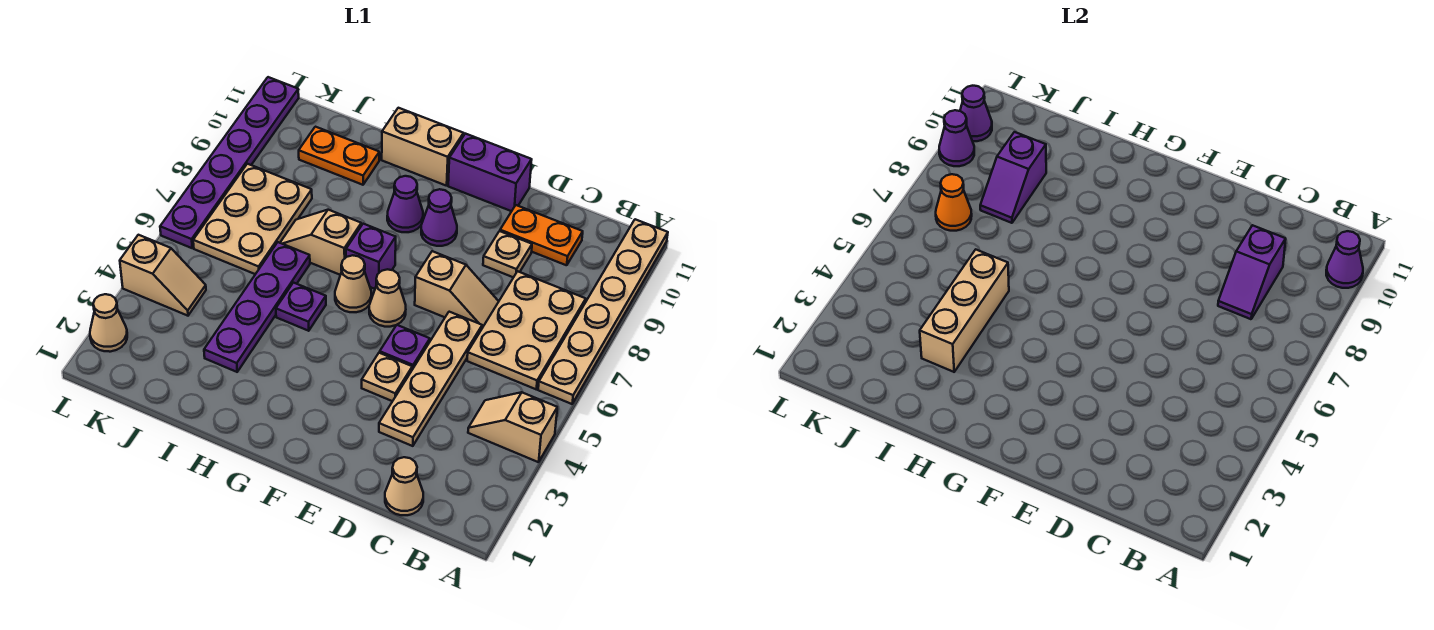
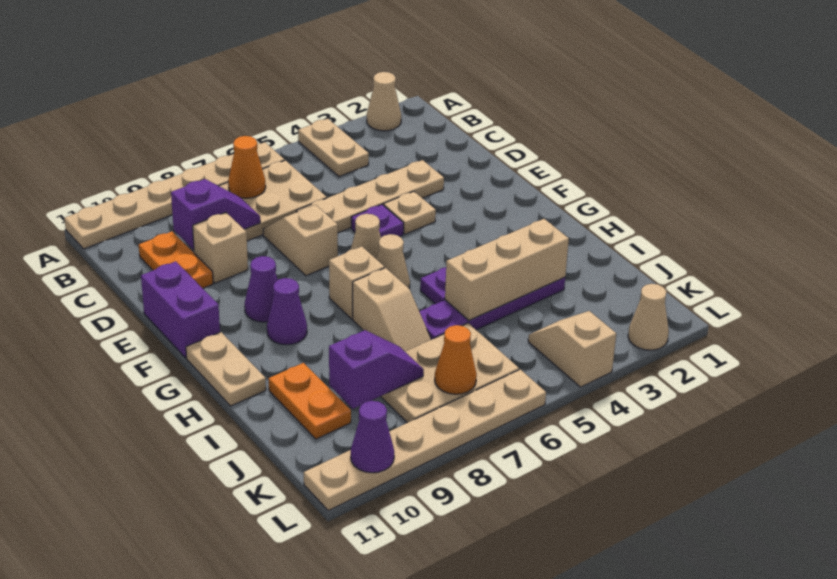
tan 1x2 slope [468,392,557,462] -> tan 1x2 plate [298,119,369,177]
purple 1x1 cone [1326,231,1363,288] -> none
none -> orange 1x1 cone [228,136,266,198]
tan 1x1 cone [385,457,423,515] -> tan 1x1 cone moved to [367,72,401,131]
tan 1x1 plate [483,231,532,277] -> tan 1x1 brick [193,212,248,283]
purple 1x1 brick [346,224,396,289] -> tan 1x1 brick [329,246,385,319]
tan 1x2 brick [382,108,464,186] -> tan 1x2 plate [186,332,266,406]
purple 1x6 plate [160,77,299,248] -> tan 1x6 plate [304,369,546,511]
purple 1x1 cone [939,110,974,166] -> none

